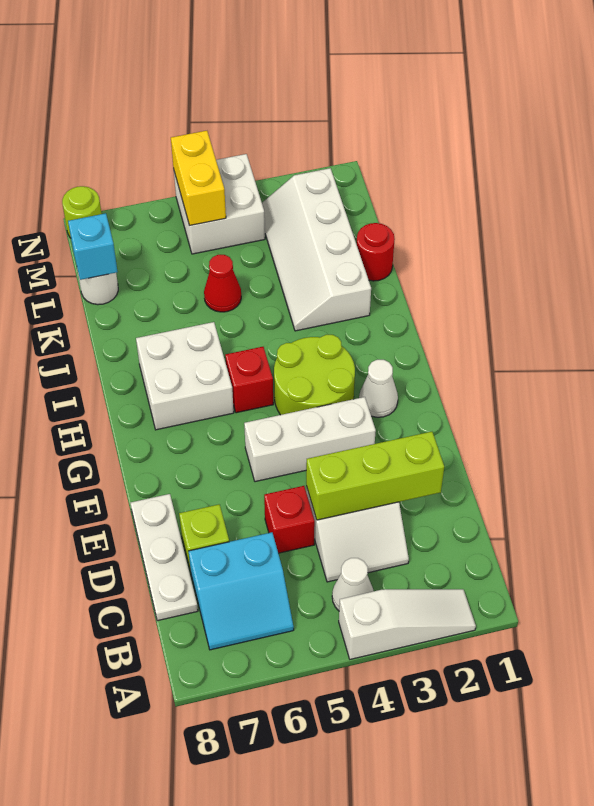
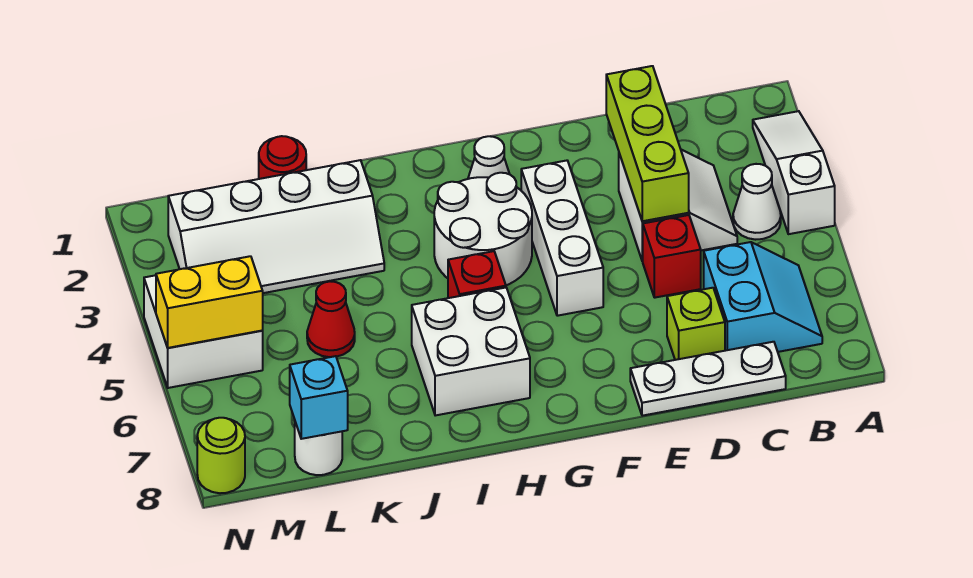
lime 2x2 round brick [274,335,355,415] -> white 2x2 round brick [434,173,532,285]

